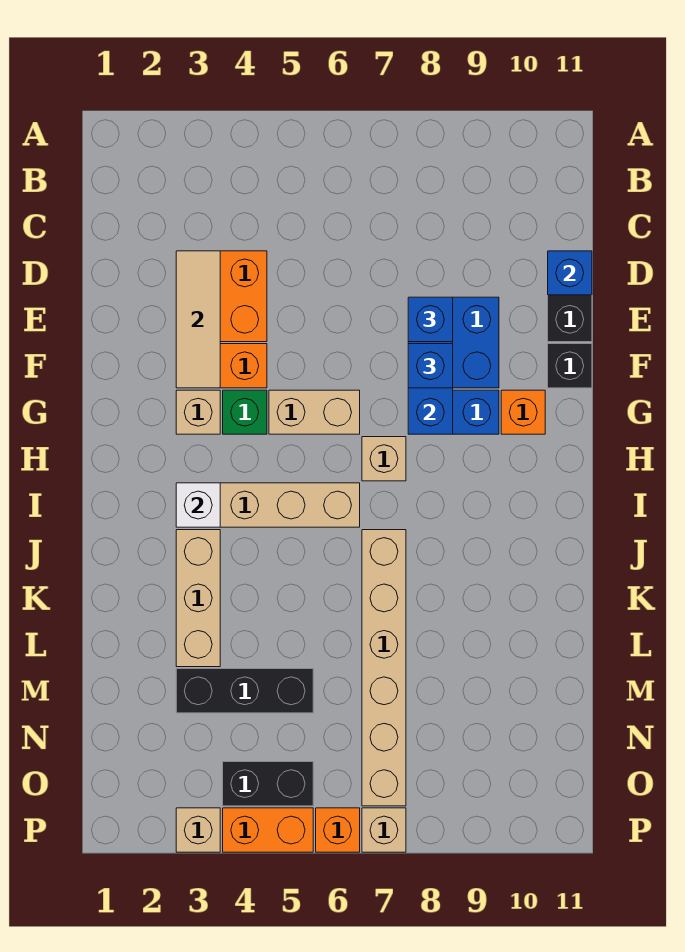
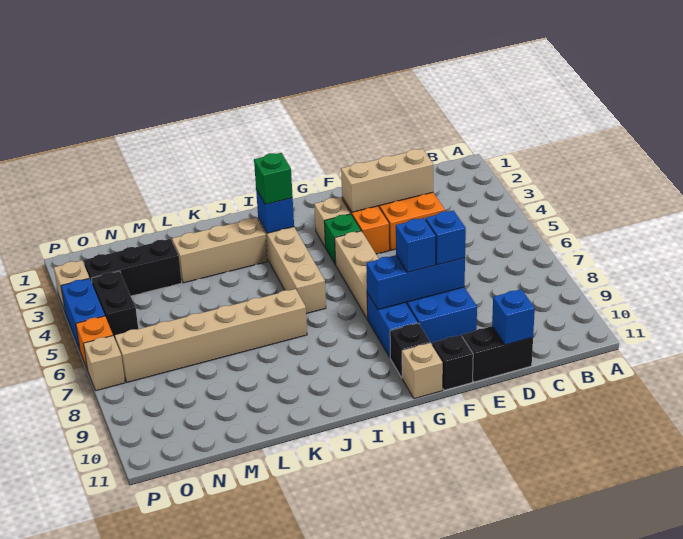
tan 1x3 tile [176,251,220,388] -> tan 1x3 brick [341,149,434,212]
tan 1x2 brick [269,390,360,434] -> tan 1x3 brick [335,231,379,319]
orange 1x1 brick [501,390,545,434] -> black 1x1 brick [390,323,430,378]
tan 1x1 brick [362,437,406,481] -> tan 1x1 brick moved to [402,343,443,399]
white 1x1 brick [176,483,220,527] -> blue 1x1 brick [256,189,294,233]
none -> green 1x1 brick [254,153,293,204]
black 1x3 brick [176,669,313,713] -> black 1x3 brick turned to [84,239,182,296]
orange 1x2 brick [223,808,313,852] -> blue 1x2 brick [61,278,105,349]

